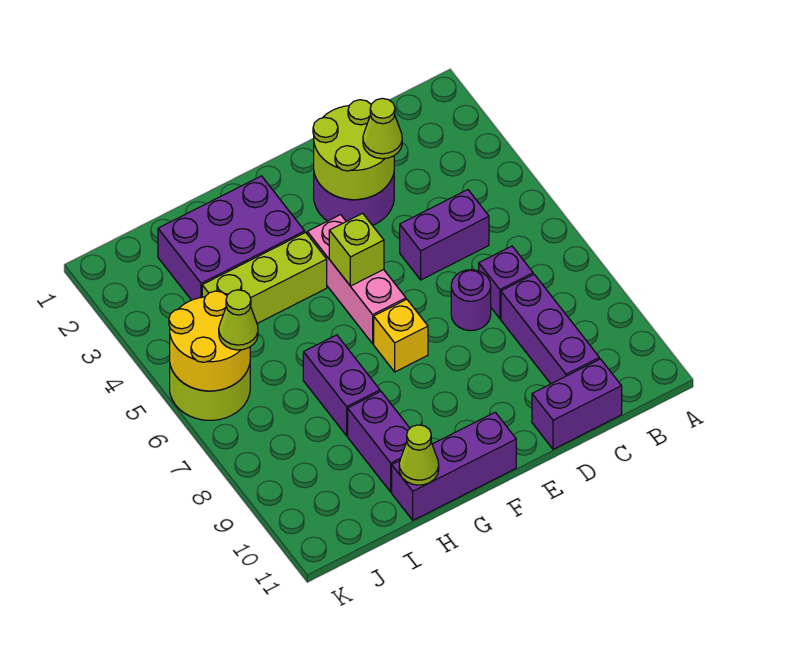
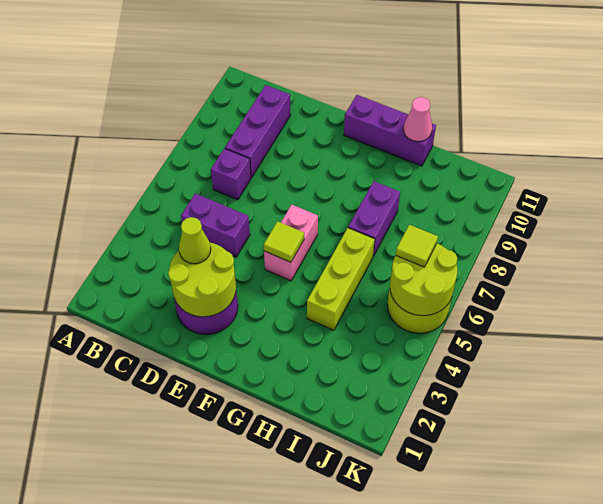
purple 1x2 brick [532,359,622,449] -> none
purple 1x1 round brick [451,270,491,331] -> none
pink 1x3 brick [307,215,406,344] -> pink 1x2 brick [264,205,318,281]
lime 1x1 brick [329,213,384,286] -> lime 1x1 tile [264,221,304,262]
yellow 1x1 brick [374,299,428,372] -> none
purple 2x3 brick [158,176,305,300] -> none
lime 1x3 brick [202,232,327,323] -> lime 1x3 brick turned to [307,228,375,330]
purple 1x2 brick [348,391,410,492] -> none
lime 1x1 cone [399,425,439,485] -> pink 1x1 cone [404,97,432,141]
yellow 2x2 round brick [169,291,250,391] -> lime 2x2 round brick [390,243,457,316]
lime 1x1 cone [219,290,258,350] -> lime 1x1 tile [396,225,438,267]

